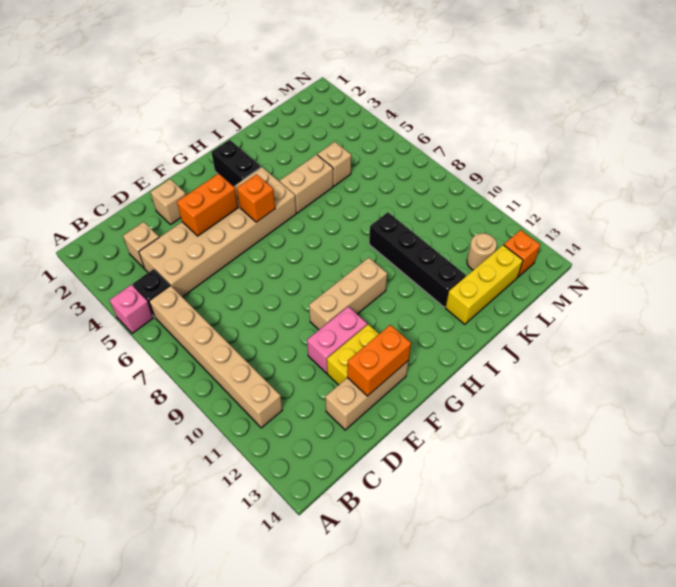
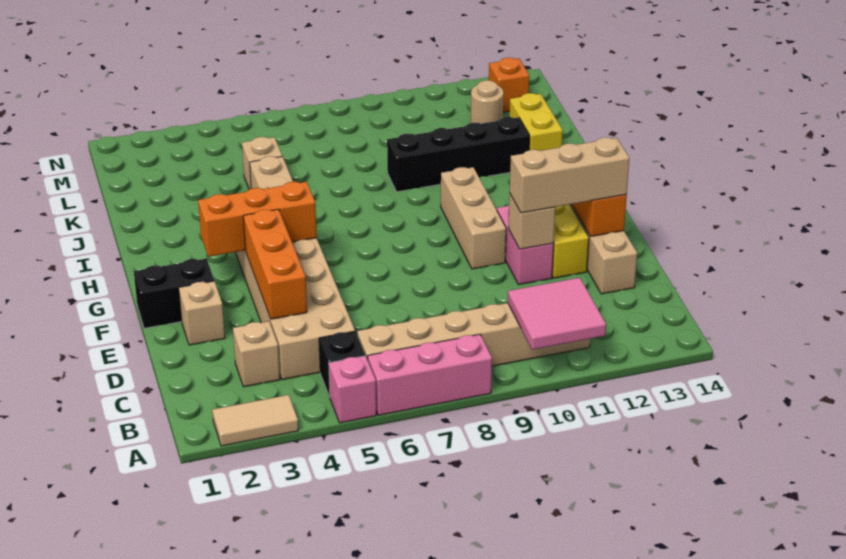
none -> tan 1x2 tile [212,395,298,446]
none -> pink 1x3 brick [368,334,492,415]
none -> pink 2x2 tile [508,278,606,350]
orange 1x2 brick [177,174,238,236] -> orange 1x3 brick [243,209,307,319]
none -> tan 1x1 brick [509,194,555,249]
none -> tan 1x3 brick [510,138,629,213]
orange 1x1 brick [237,174,275,222] -> orange 1x3 brick [198,182,317,257]
black 1x2 brick [211,140,261,186] -> black 1x2 brick moved to [134,258,214,328]
yellow 1x3 brick [446,245,523,324] -> yellow 1x2 brick [509,93,563,151]

